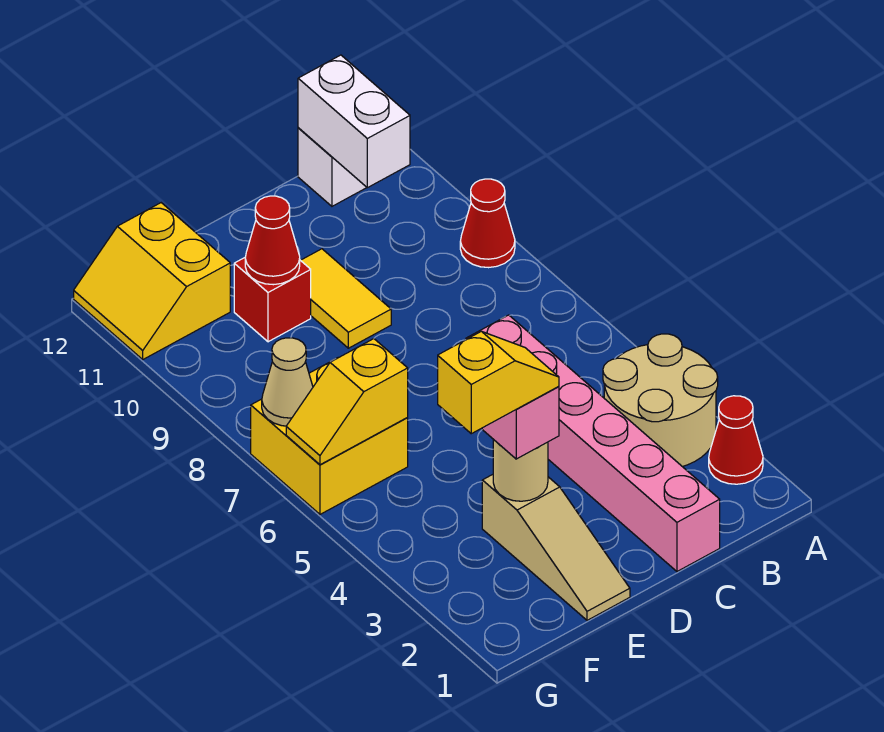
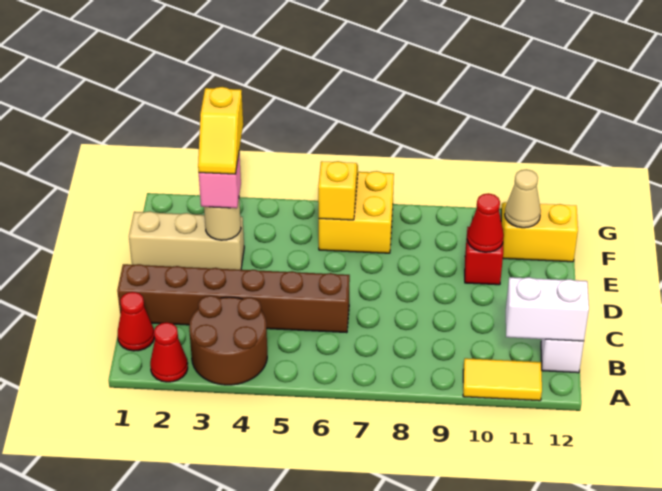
tan 2x2 round brick [603,334,718,467] -> brown 2x2 round brick [189,296,267,385]
red 1x1 cone [460,179,515,268] -> red 1x1 cone moved to [118,292,154,351]
pink 1x6 brick [466,315,720,571] -> brown 1x6 brick [117,264,350,333]
yellow 1x2 tile [301,249,391,348] -> yellow 1x2 tile moved to [463,358,542,401]
tan 1x3 slope [482,475,630,620] -> tan 1x3 brick [129,211,244,270]
tan 1x1 cone [262,338,313,426] -> tan 1x1 cone moved to [505,169,541,228]

